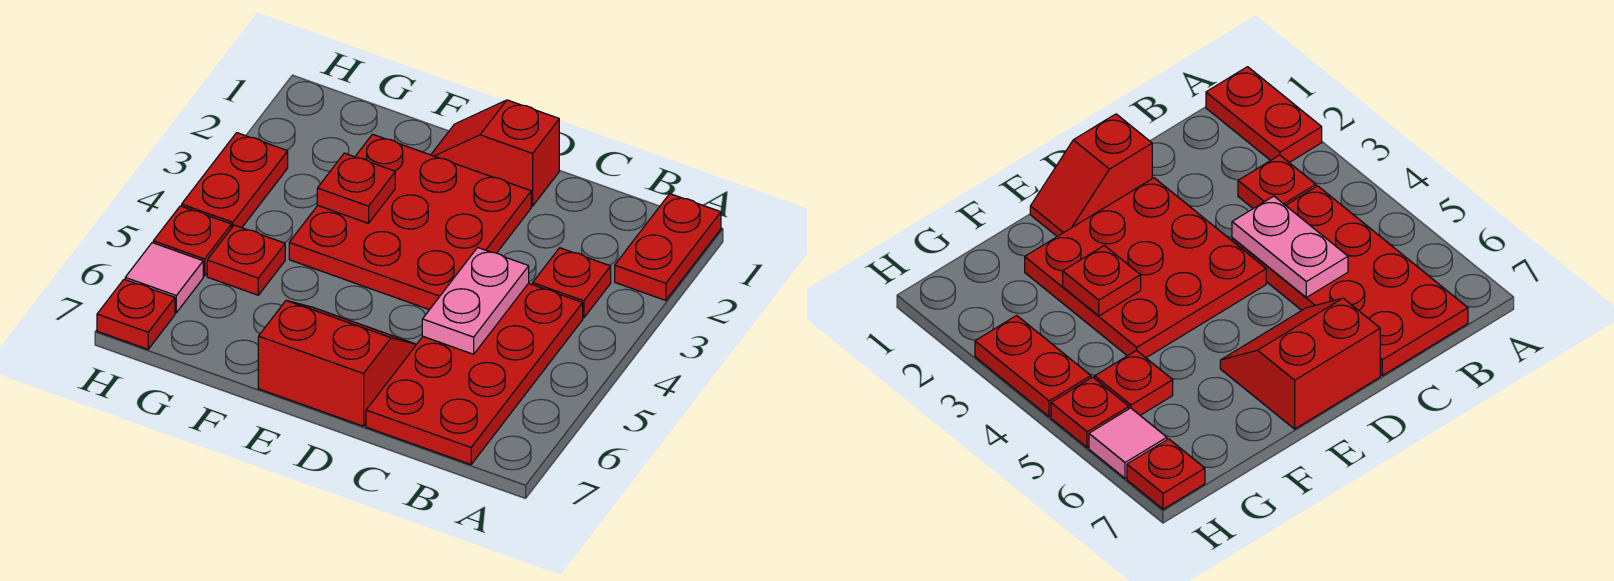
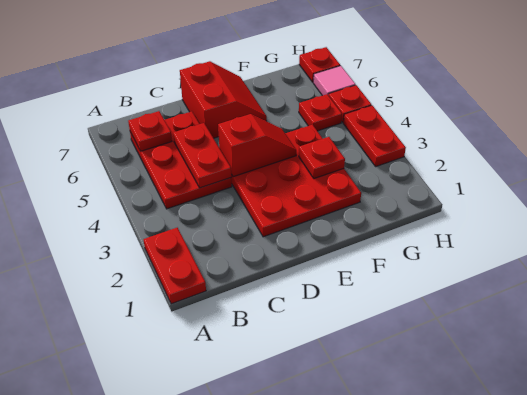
red 1x1 plate [533,248,611,318] -> red 1x1 plate moved to [128,111,172,151]
red 2x4 plate [366,283,583,465] -> red 2x3 plate [130,111,232,209]
pink 1x2 plate [422,247,529,354] -> red 1x2 plate [173,123,231,188]
red 1x2 slope [431,100,559,206] -> red 1x2 slope moved to [218,114,296,177]
red 2x2 slope [258,301,416,426] -> red 2x2 slope turned to [180,61,267,138]

